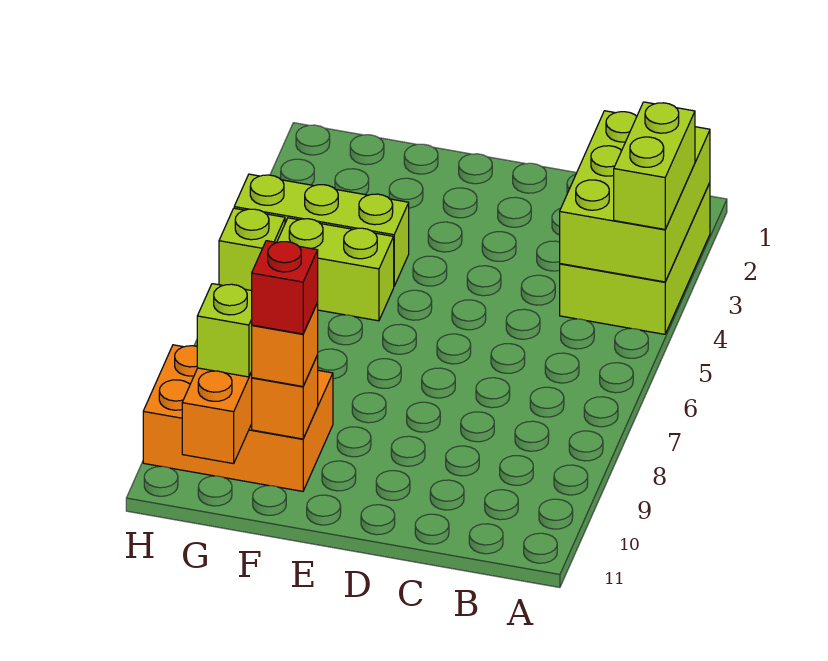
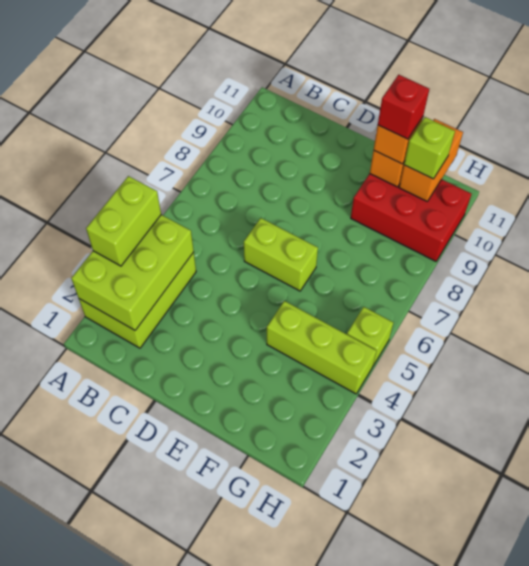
lime 1x2 brick [277,218,394,321] -> lime 1x2 brick moved to [244,218,318,291]
orange 2x3 brick [143,345,333,491] -> red 2x3 brick [351,174,471,261]

